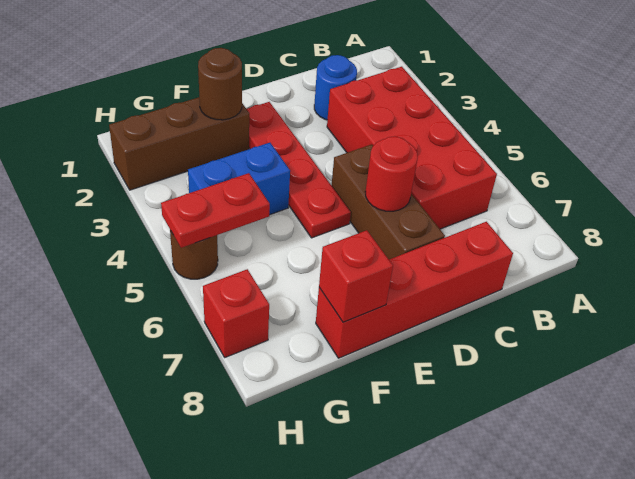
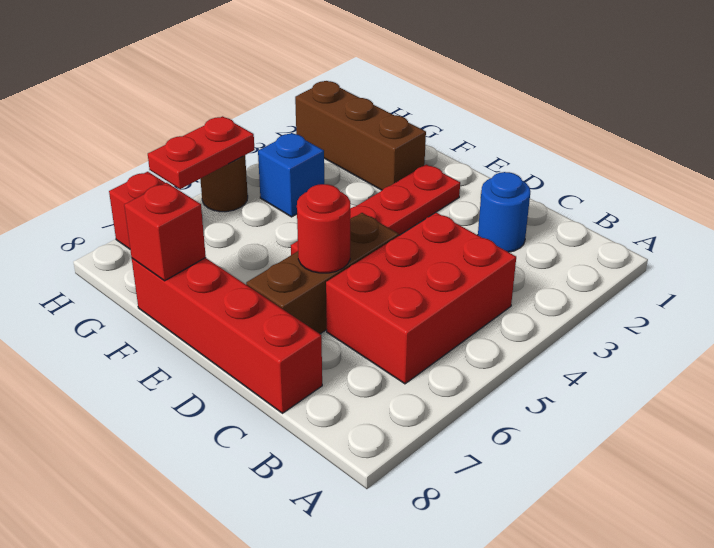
red 2x4 brick [327,67,497,229] -> red 2x3 brick [326,213,516,384]
brown 1x1 round brick [198,48,242,120] -> none
blue 1x2 brick [188,143,290,215] -> blue 1x1 brick [258,133,324,217]
red 1x2 plate [161,173,270,248] -> red 1x2 plate turned to [148,116,255,189]

